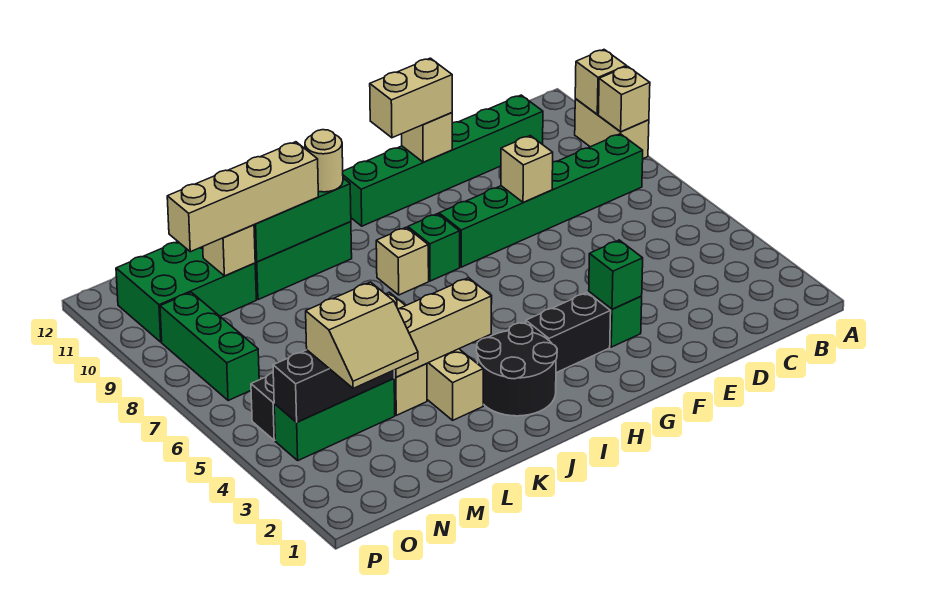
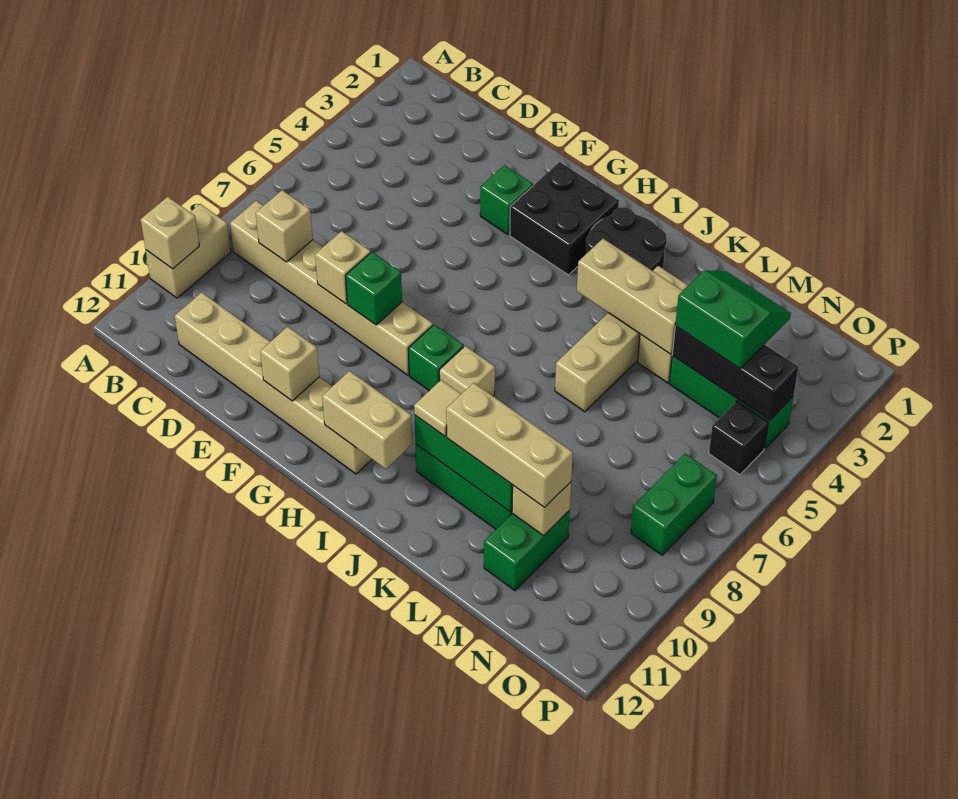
tan 1x1 brick [598,66,650,132] -> tan 1x1 brick moved to [256,190,313,262]
green 1x6 brick [439,134,643,267] -> tan 1x6 brick [230,201,433,375]
green 1x6 brick [343,95,543,226] -> tan 1x6 brick [175,292,372,474]
green 1x1 brick [589,240,643,309] -> green 1x1 brick moved to [346,252,402,325]
tan 1x2 brick [370,58,452,138] -> tan 1x2 brick moved to [322,371,413,469]
black 1x2 brick [526,292,611,373] -> black 2x2 brick [510,162,619,275]
tan 1x1 round brick [305,130,343,192] -> tan 1x1 tile [414,380,461,436]
tan 1x4 brick [167,142,318,252] -> tan 1x3 brick [446,383,573,508]
tan 2x2 slope [306,282,418,388] -> green 2x2 slope [675,270,791,368]
green 2x3 brick [116,242,256,342] -> green 1x2 brick [484,510,570,591]
green 1x3 brick [160,292,259,401] -> green 1x2 brick [631,454,717,555]

